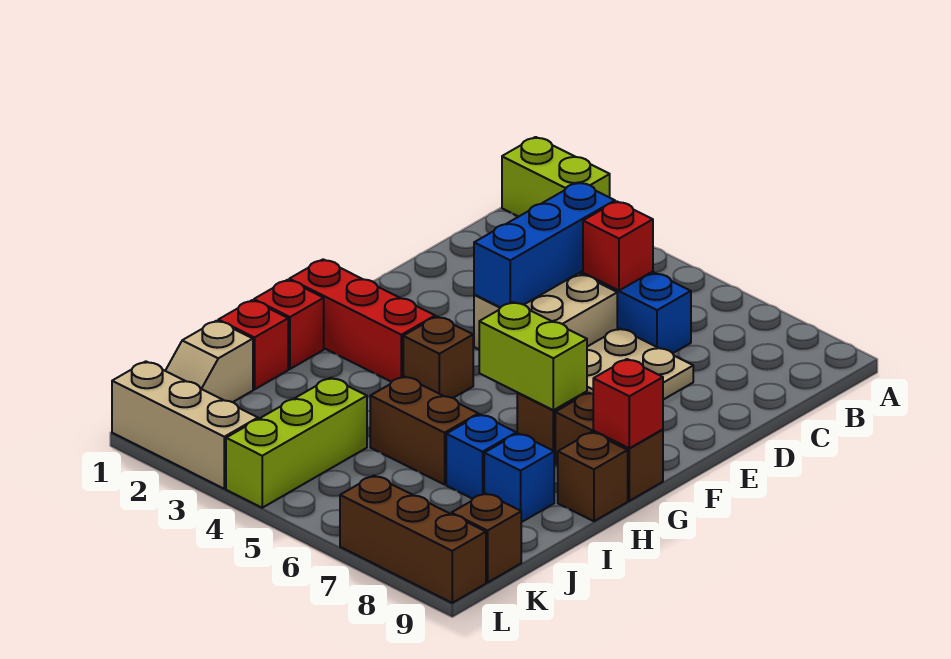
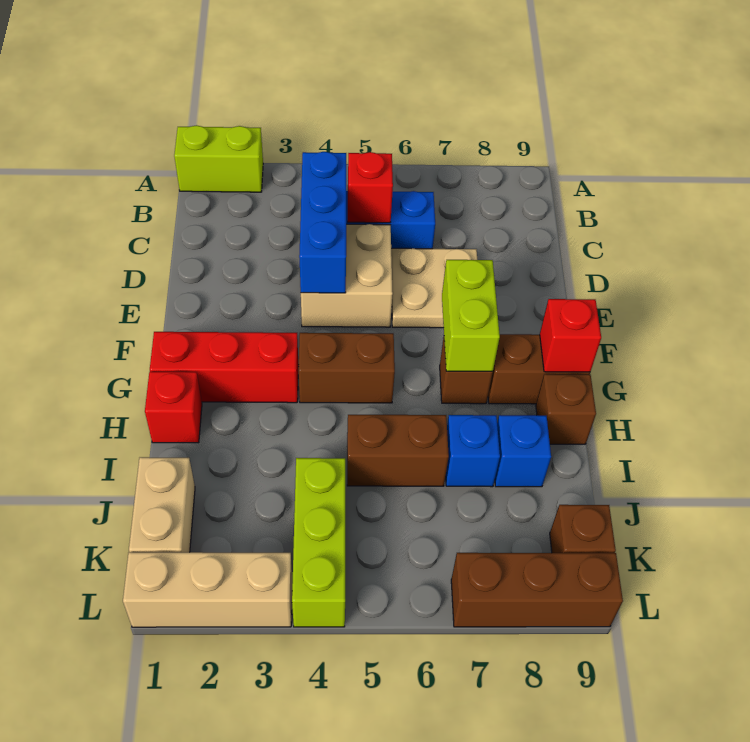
brown 1x1 brick [403,316,473,398] -> brown 1x2 brick [299,333,395,403]
lime 1x2 brick [479,302,587,410] -> lime 1x2 brick turned to [442,260,500,372]
red 1x1 brick [218,300,288,389] -> none
tan 1x2 slope [165,321,253,402] -> tan 1x2 brick [129,457,195,552]

